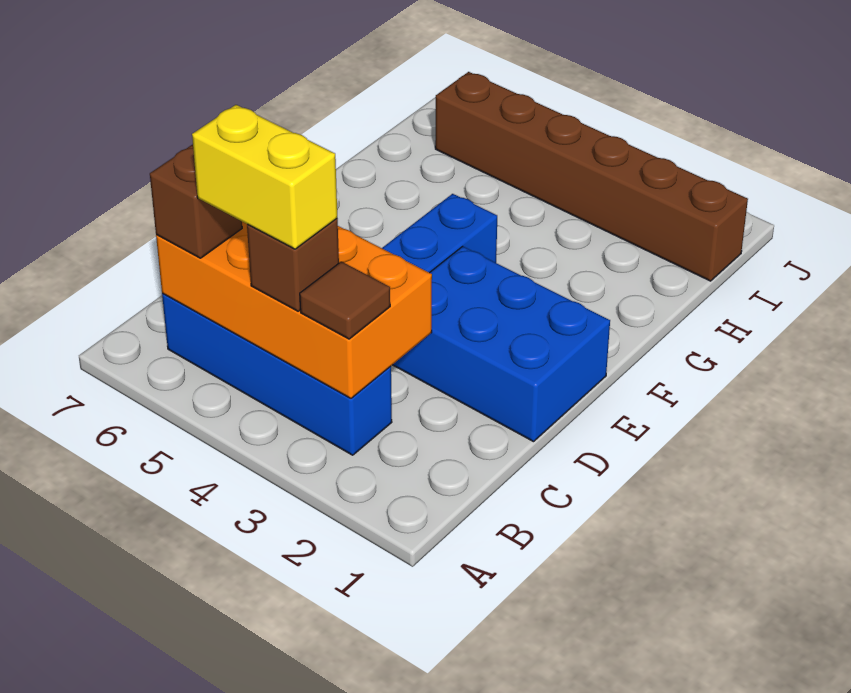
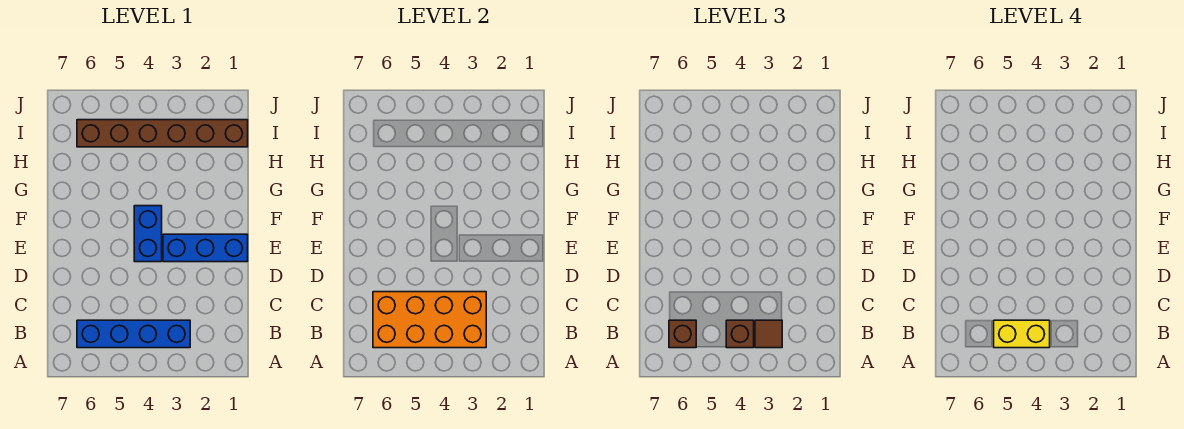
blue 2x3 brick [393,246,610,442] -> blue 1x3 brick [163,234,248,262]

